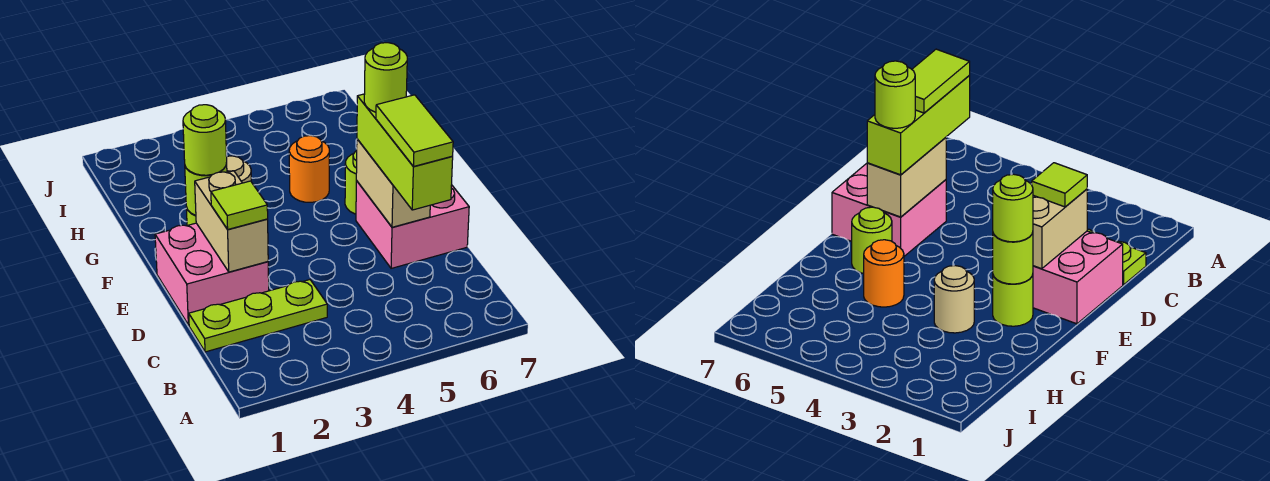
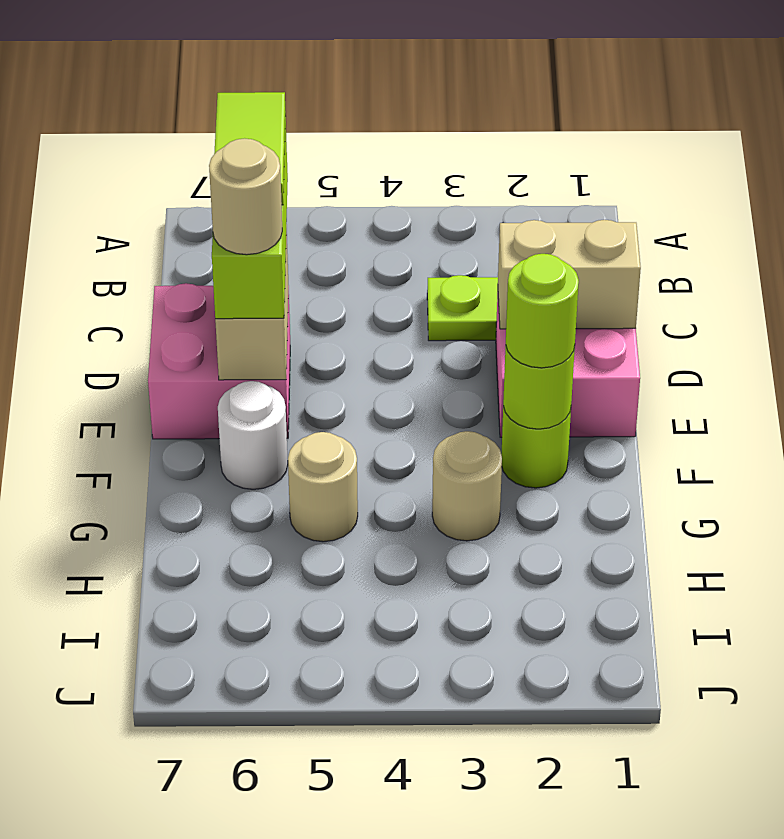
tan 1x2 brick [195,171,268,272] -> tan 1x2 brick turned to [498,220,641,329]
lime 1x1 tile [211,181,268,229] -> none
lime 1x1 round brick [364,43,407,112] -> tan 1x1 round brick [209,138,282,255]
lime 1x1 round brick [345,151,357,214] -> white 1x1 round brick [218,381,288,489]
orange 1x1 round brick [289,136,329,202] -> tan 1x1 round brick [288,432,358,542]

